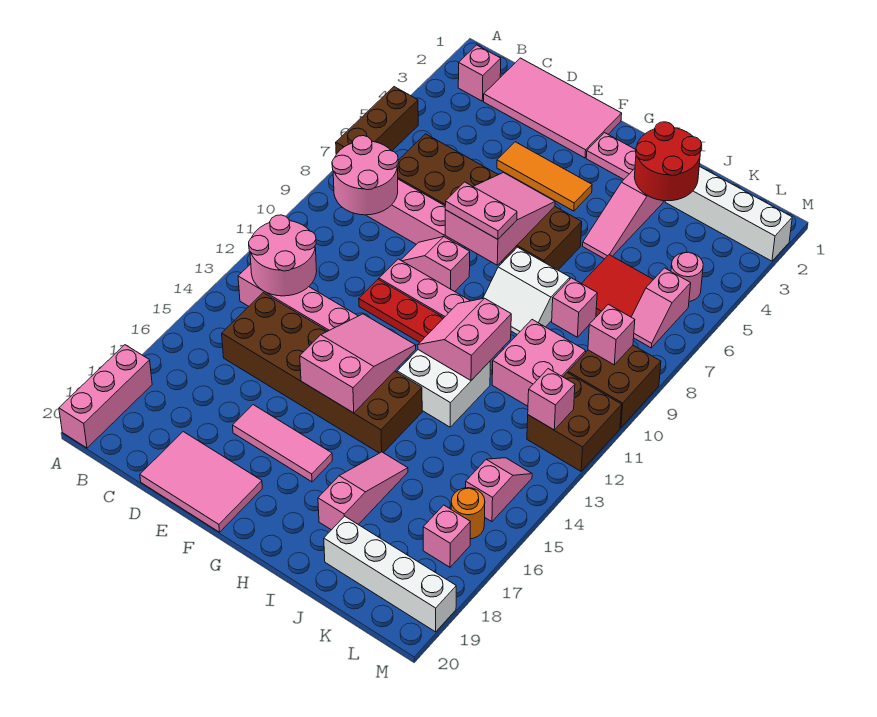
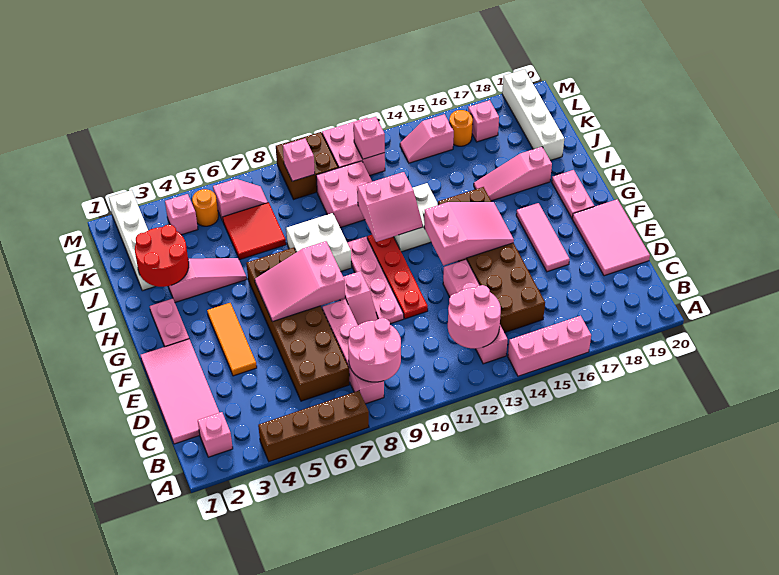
brown 1x3 brick [336,87,418,154] -> brown 1x4 brick [258,391,369,462]
pink 1x3 brick [59,345,152,448] -> pink 1x3 brick moved to [508,316,591,376]
pink 1x2 plate [445,182,517,239] -> pink 1x2 plate moved to [552,170,594,218]
pink 2x3 slope [300,314,416,413] -> pink 2x3 slope turned to [424,202,514,266]
white 2x2 slope [483,247,570,334] -> white 2x2 brick [286,213,351,271]
pink 1x1 brick [552,278,597,337] -> pink 1x1 brick moved to [165,194,198,235]
pink 1x1 round brick [671,252,703,302] -> orange 1x1 round brick [192,189,218,226]
brown 2x2 brick [527,373,622,471] -> pink 2x2 brick [322,118,385,176]

